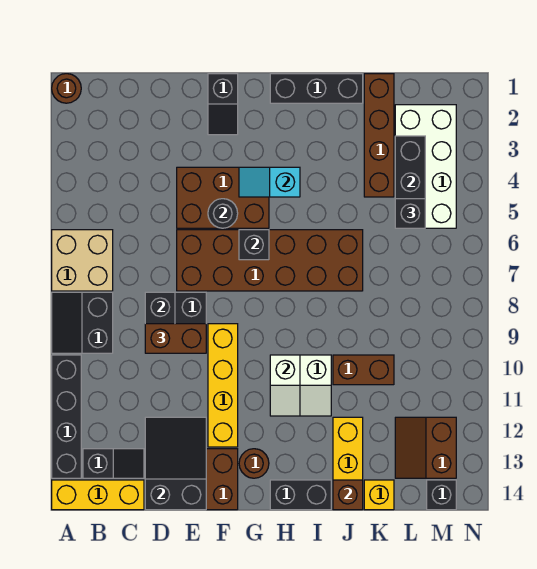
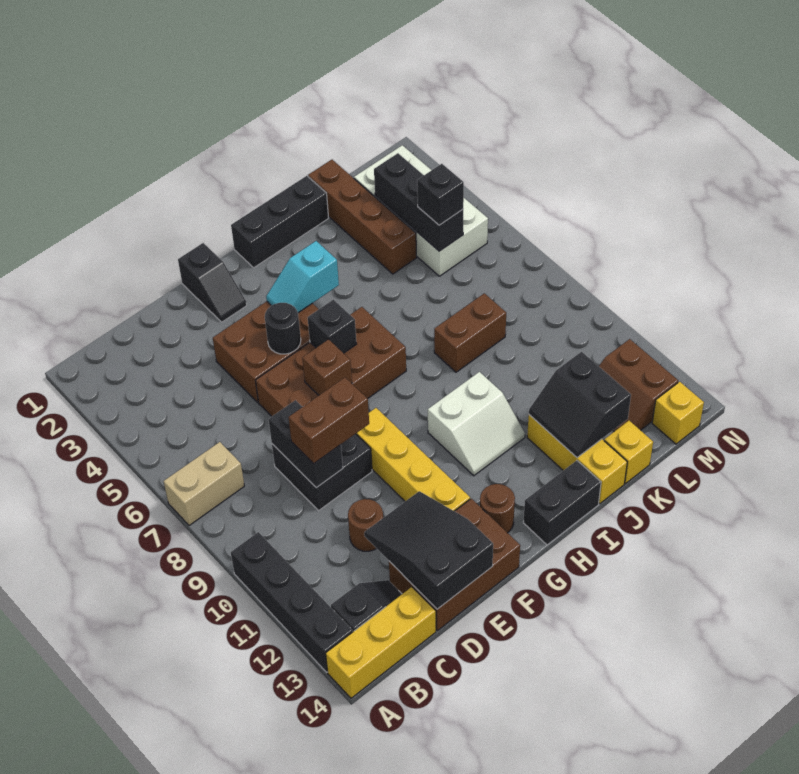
brown 1x1 round brick [52,74,81,103] -> brown 1x1 round brick moved to [348,499,383,551]
tan 2x2 brick [52,230,113,291] -> tan 1x2 brick [164,442,244,526]
black 2x2 slope [52,292,113,353] -> black 2x2 slope moved to [529,352,631,458]
brown 2x6 brick [177,230,363,291] -> brown 2x4 brick [255,307,406,416]
white 1x2 slope [270,355,300,416] -> none
brown 1x2 brick [333,355,394,385] -> brown 1x2 brick moved to [434,293,506,372]
brown 1x1 brick [333,480,363,510] -> brown 1x1 brick moved to [302,339,352,395]
black 1x1 brick [427,480,456,510] -> yellow 1x1 brick [652,382,704,444]

